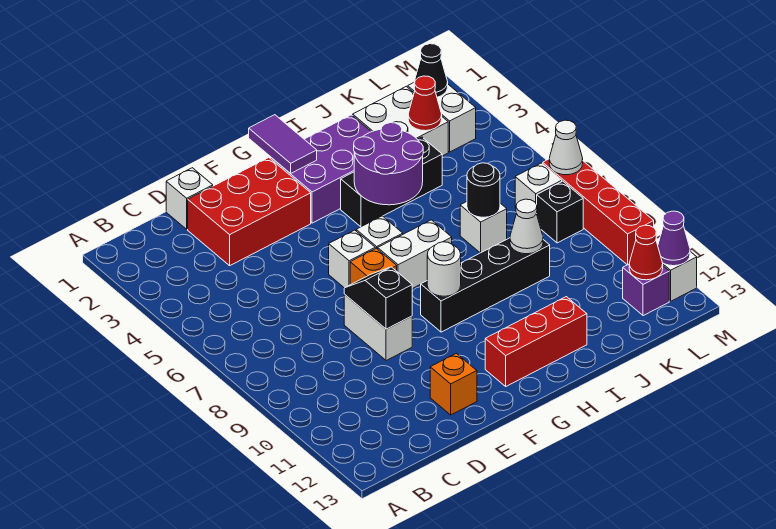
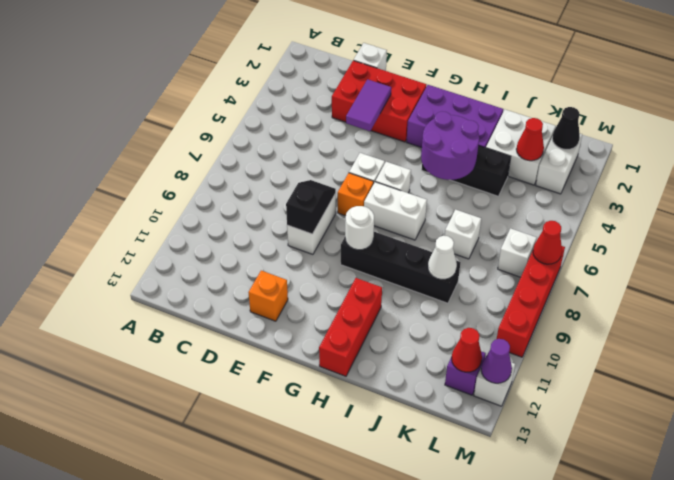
purple 1x2 tile [249,115,317,174] -> purple 1x2 tile moved to [346,79,391,131]
red 1x3 brick [485,297,587,386] -> red 1x3 brick turned to [319,278,382,376]
black 1x1 round brick [467,163,500,217] -> none
black 1x1 brick [536,181,583,243] -> none
white 1x1 cone [549,120,583,175] -> red 1x1 cone [533,221,562,264]

